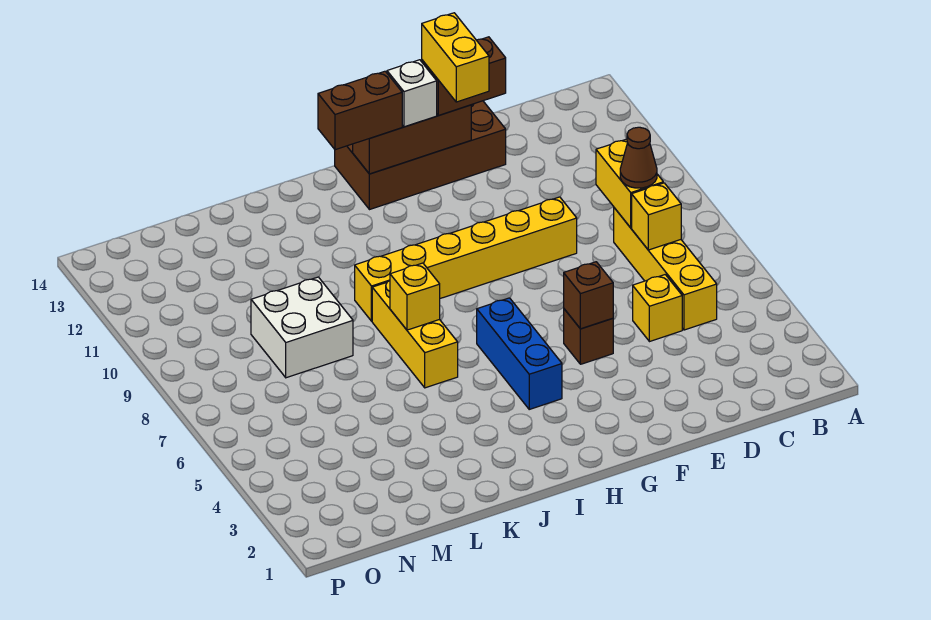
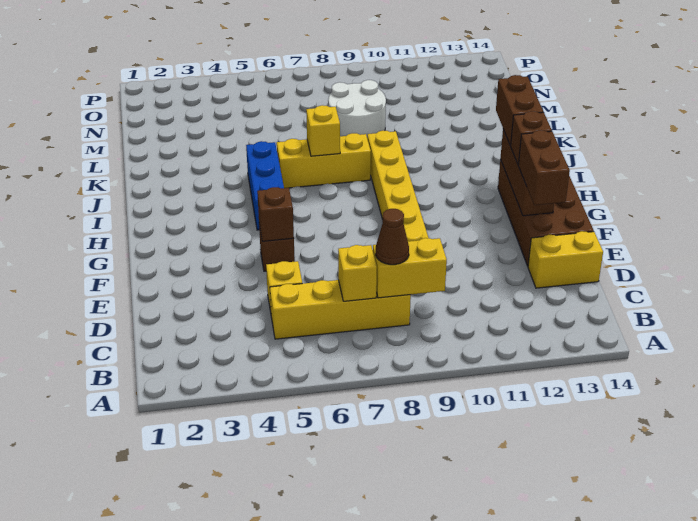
yellow 1x2 brick [422,13,489,102] -> yellow 1x2 brick moved to [528,231,603,288]
white 1x1 brick [387,60,437,127] -> brown 1x1 brick [510,111,552,164]
blue 1x3 brick [477,298,562,409] -> blue 1x3 brick turned to [246,141,284,230]
white 2x2 brick [251,277,353,378] -> white 2x2 round brick [328,80,386,136]

